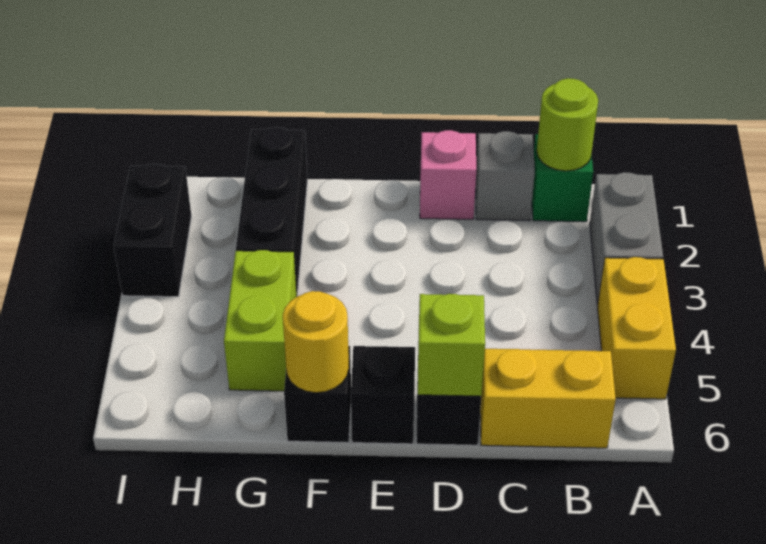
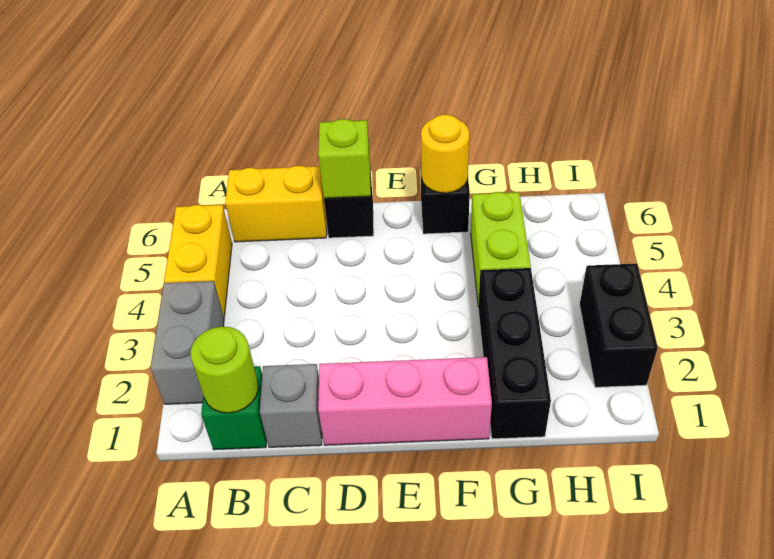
pink 1x1 brick [420,130,476,219] -> pink 1x3 brick [318,357,492,445]
black 1x1 brick [351,346,415,444] -> none

